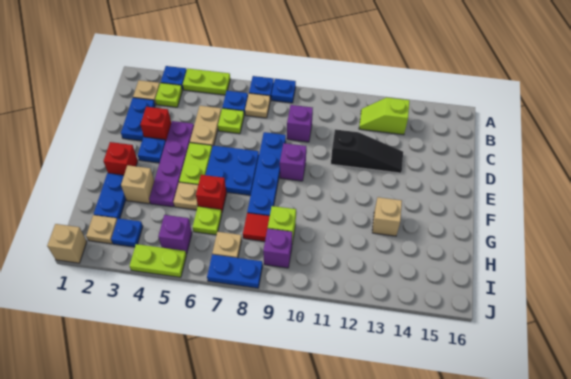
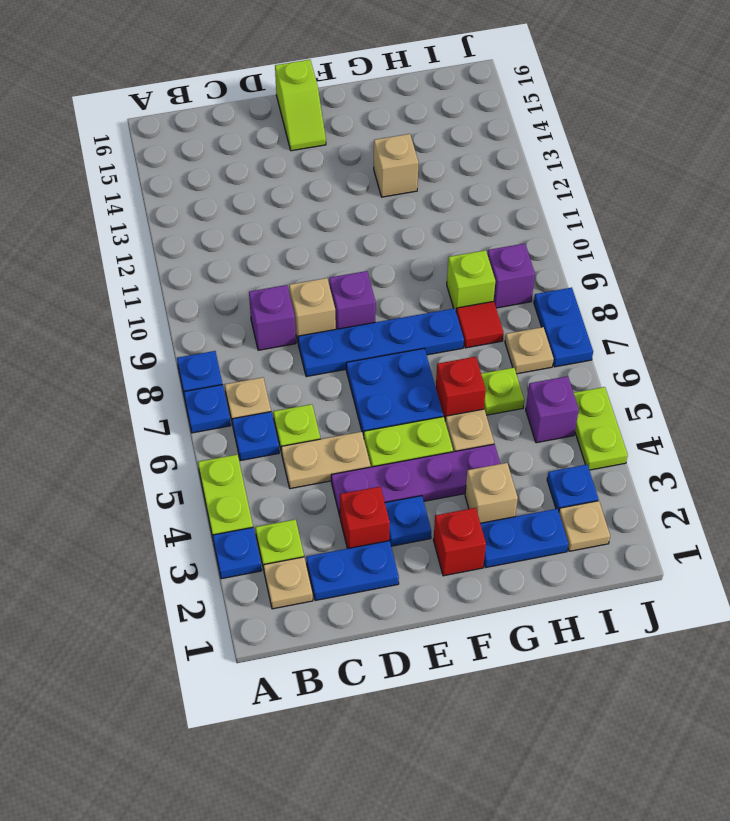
lime 1x2 slope [359,97,409,135] -> lime 1x2 slope moved to [275,60,326,151]
black 1x3 slope [331,129,403,173] -> none
tan 1x1 brick [47,224,87,263] -> tan 1x1 brick moved to [289,278,336,342]

